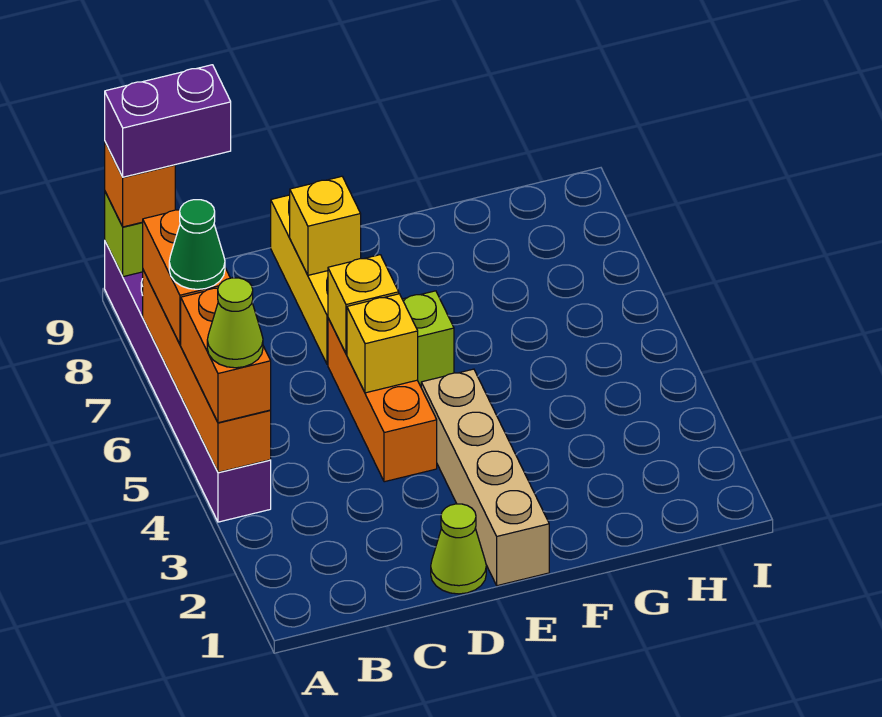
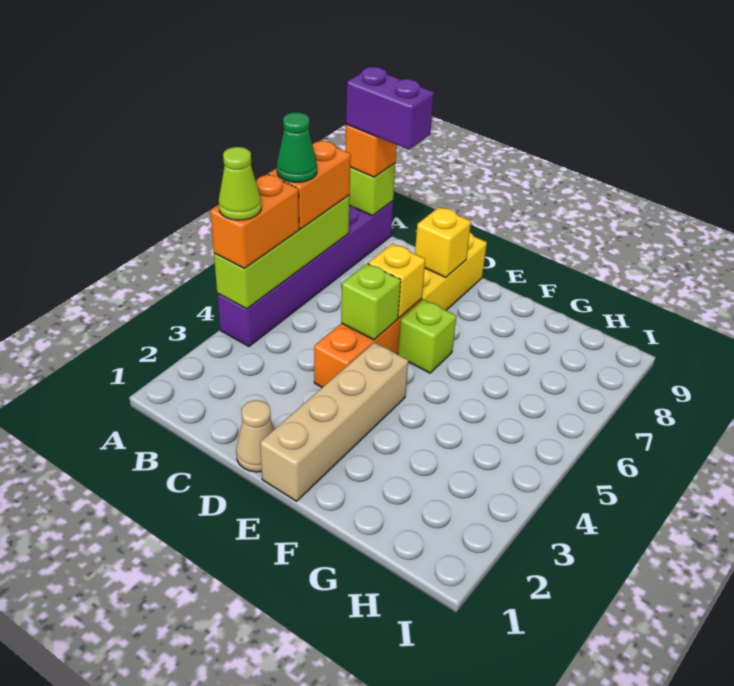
orange 1x4 brick [143,270,271,472] -> lime 1x4 brick [214,195,350,309]
lime 1x1 cone [431,504,486,594] -> tan 1x1 cone [236,400,274,472]
yellow 1x1 brick [347,294,418,393] -> lime 1x1 brick [341,263,401,340]

